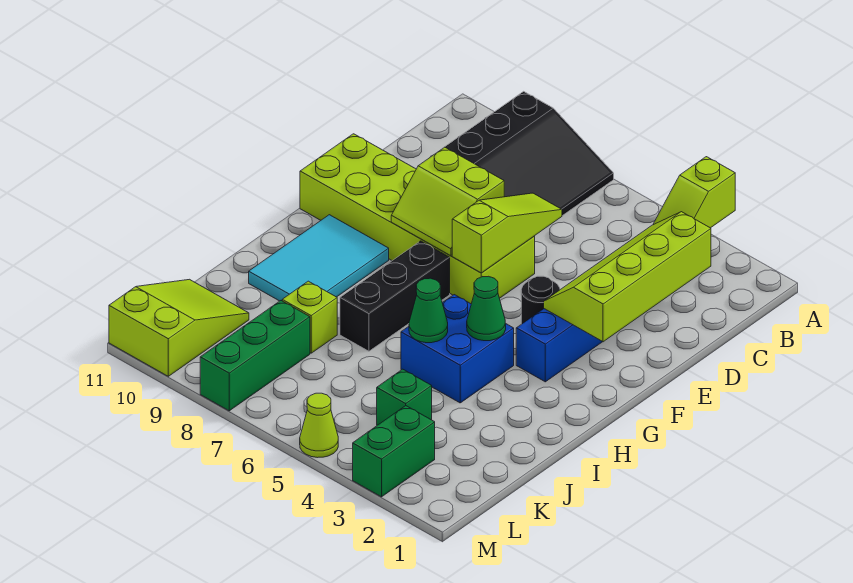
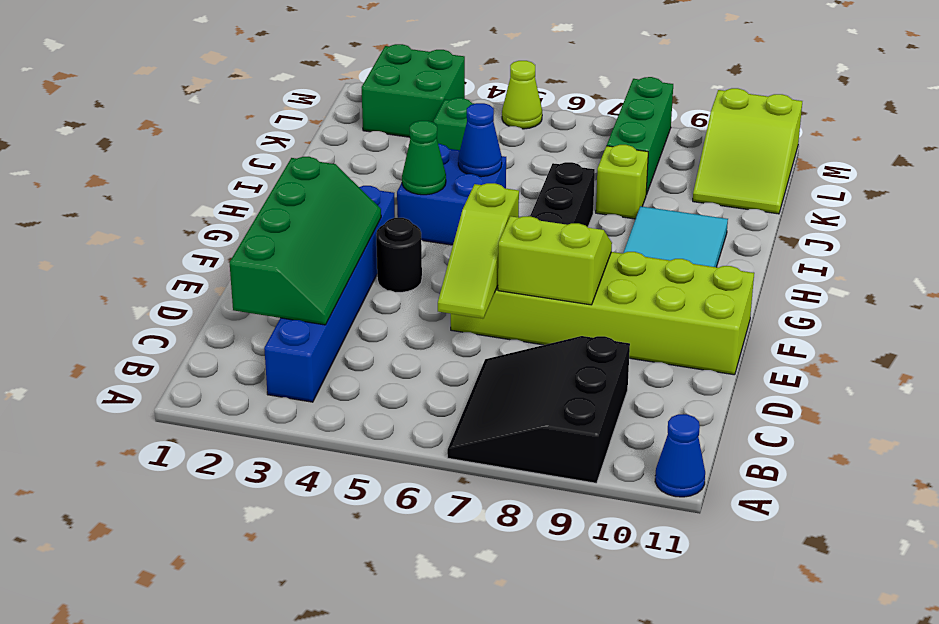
lime 1x2 slope [653,157,735,228] -> none
none -> blue 1x1 cone [655,414,705,497]
lime 2x4 slope [544,212,711,342] -> green 2x4 slope [230,157,381,325]
green 1x1 cone [409,278,448,343] -> blue 1x1 cone [458,103,502,177]
green 1x2 brick [353,406,435,497] -> green 2x2 brick [362,44,465,137]

